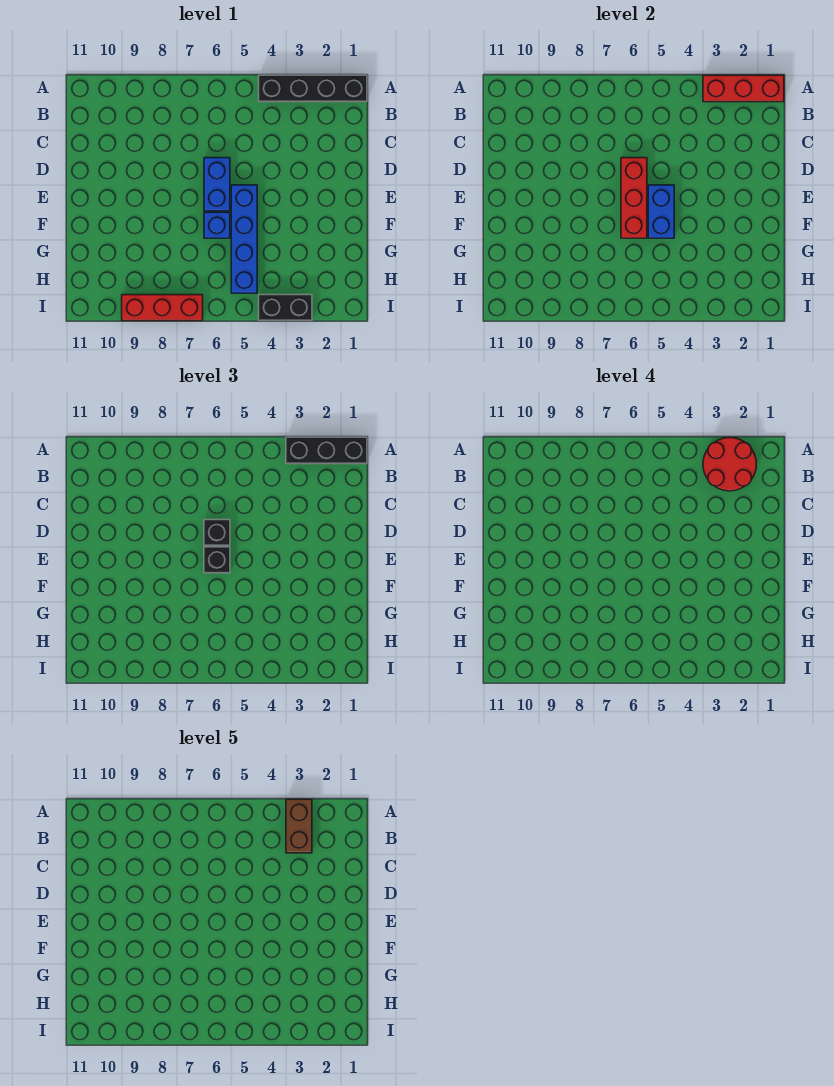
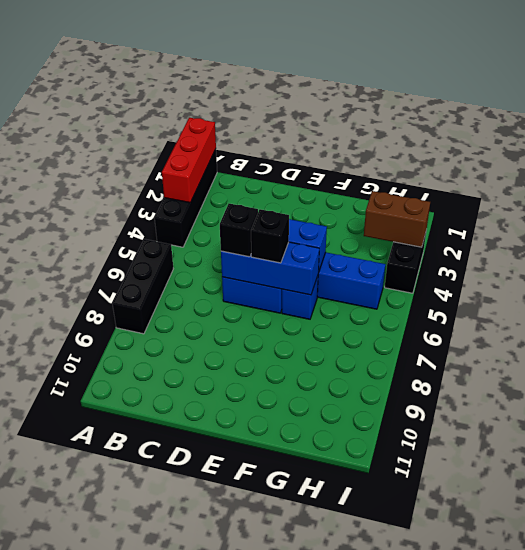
black 1x3 brick [286,437,367,464] -> black 1x3 brick moved to [113,239,173,334]
red 2x2 round brick [703,437,756,491] -> none
brown 1x2 brick [286,799,312,853] -> brown 1x2 brick moved to [364,191,430,247]
red 1x3 brick [621,158,647,238] -> blue 1x3 brick [221,242,319,295]
red 1x3 brick [122,295,203,321] -> none

